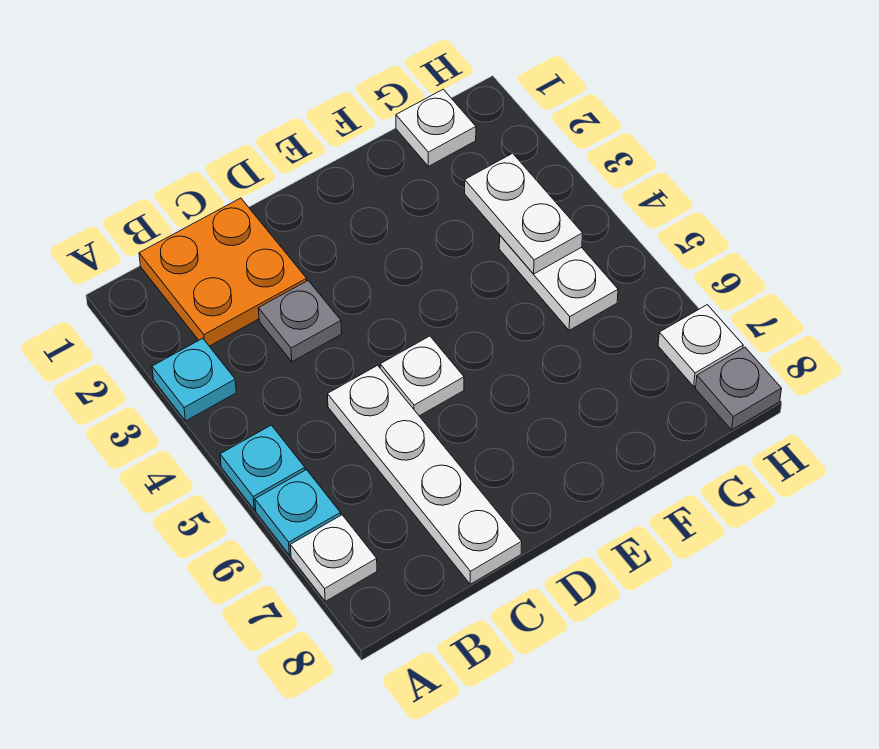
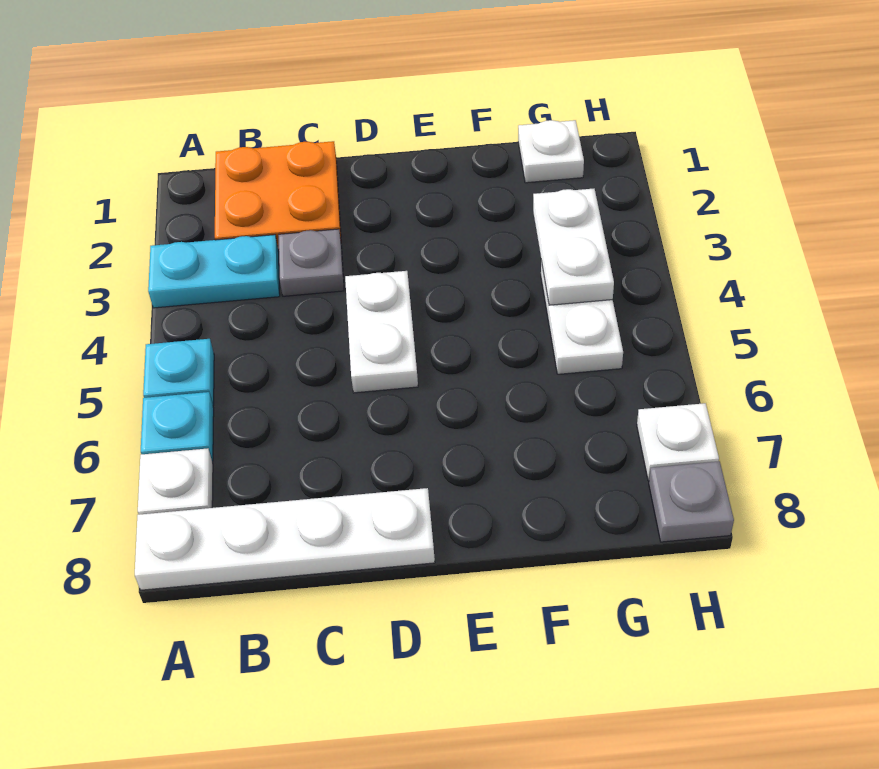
cyan 1x1 plate [152,338,236,421] -> cyan 1x2 plate [148,235,280,308]
white 1x4 plate [327,365,522,584] -> white 1x4 plate turned to [135,488,435,590]
white 1x1 plate [380,336,464,416] -> white 1x2 plate [345,271,418,393]

